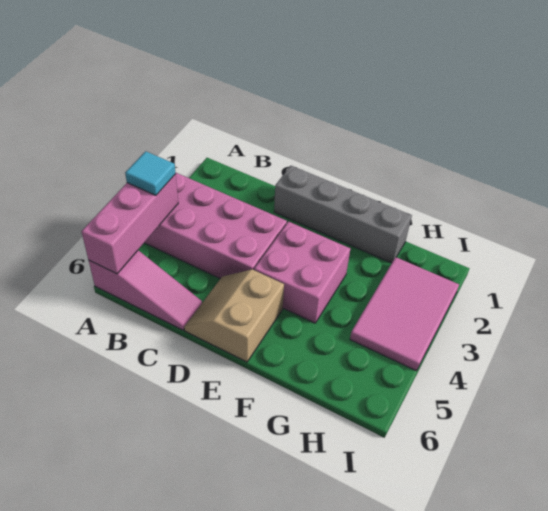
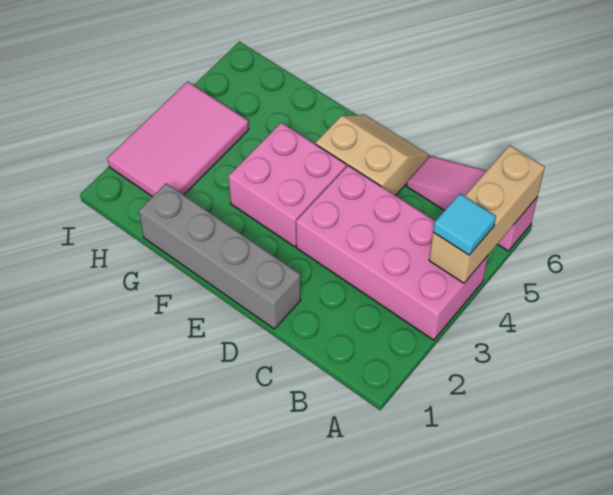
pink 1x3 brick [81,174,178,274] -> tan 1x3 brick [429,145,545,283]
tan 2x2 slope [184,269,284,362] -> tan 2x2 slope turned to [316,115,429,196]

